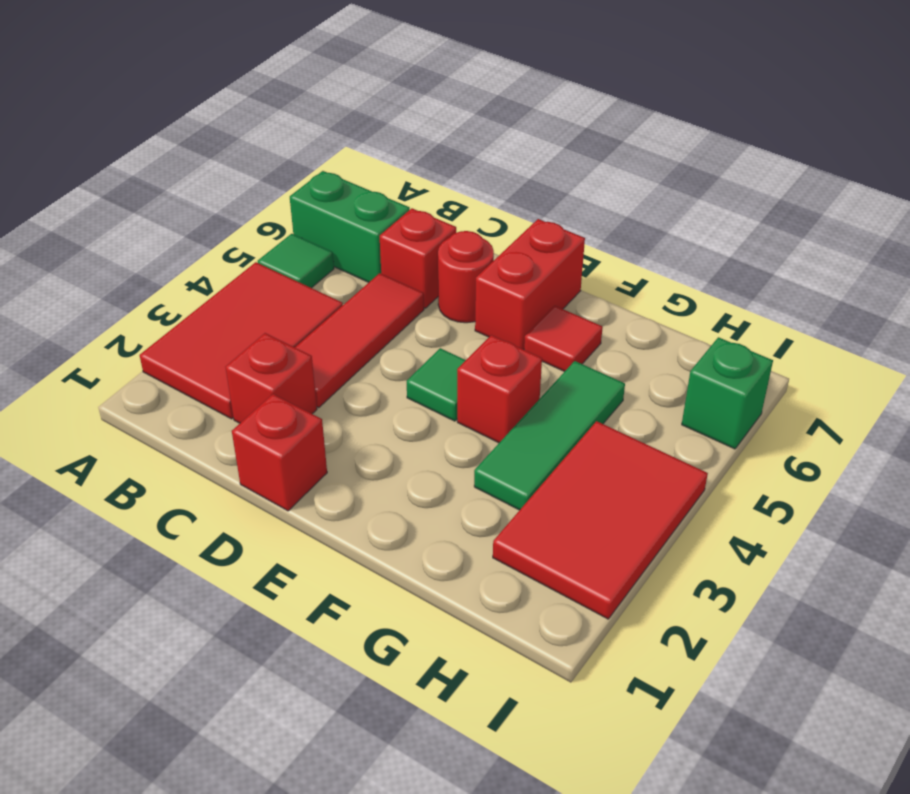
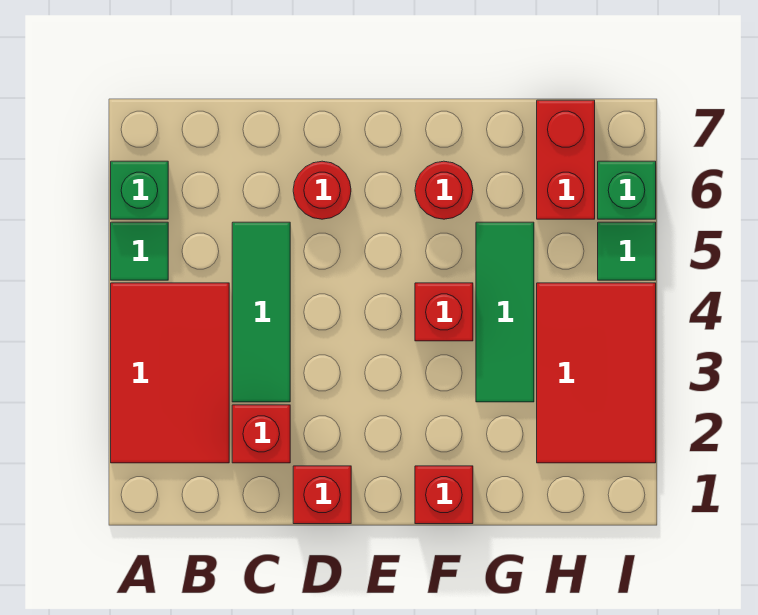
green 1x2 brick [290,171,410,282] -> green 1x1 brick [111,161,168,219]
red 1x3 tile [295,273,424,408] -> green 1x3 tile [232,222,290,402]
red 1x1 brick [380,208,456,308] -> red 1x1 brick moved to [415,466,473,524]
green 1x1 tile [407,348,466,421] -> green 1x1 tile moved to [598,222,656,280]
red 1x2 brick [475,219,585,350] -> red 1x2 brick moved to [537,100,595,219]
red 1x1 tile [524,306,603,372] -> red 1x1 round brick [415,161,473,219]

